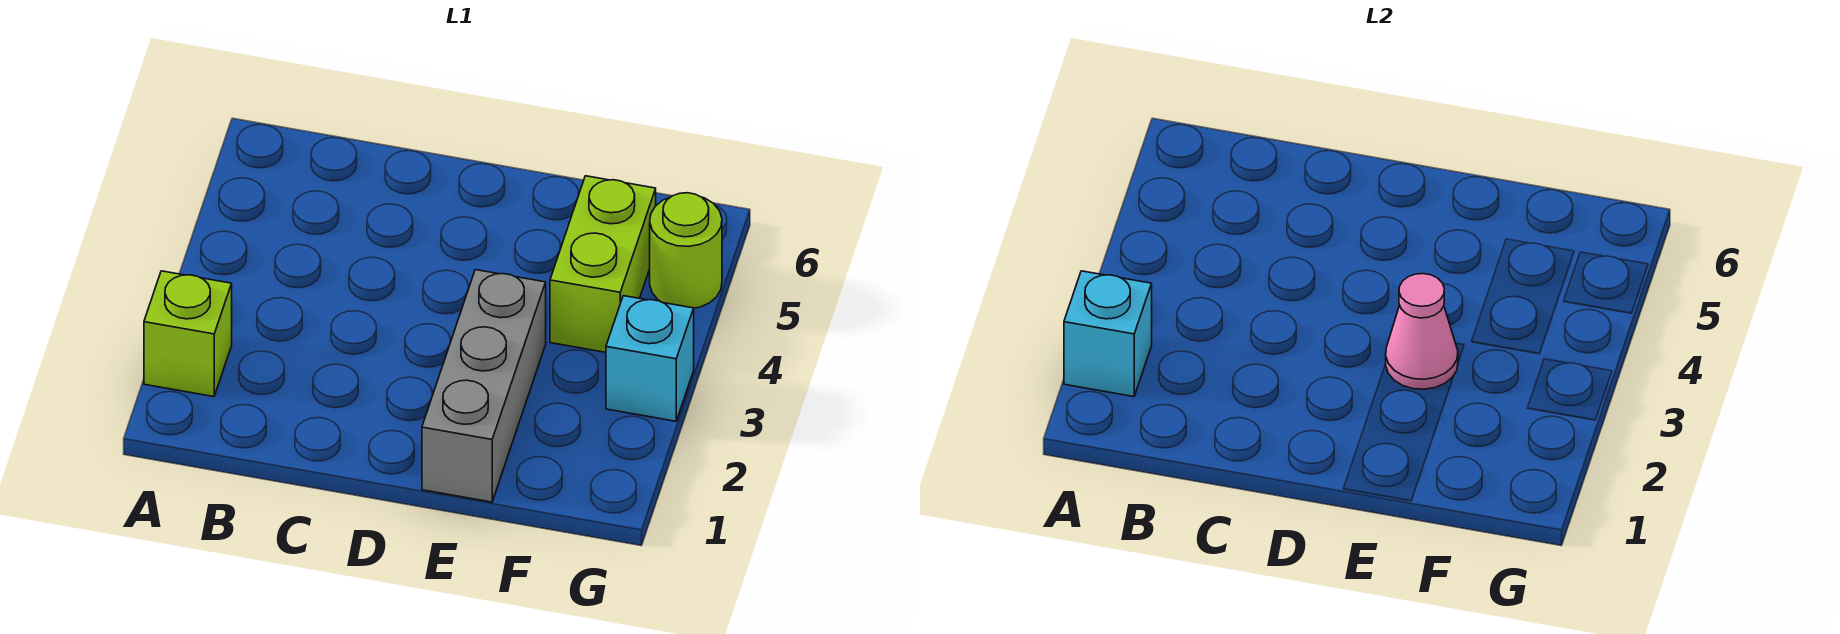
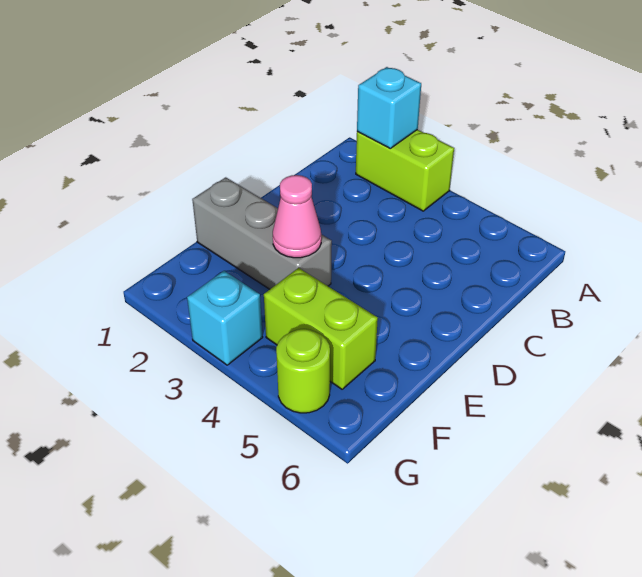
lime 1x1 brick [144,271,232,397] -> lime 1x2 brick [356,130,454,211]

